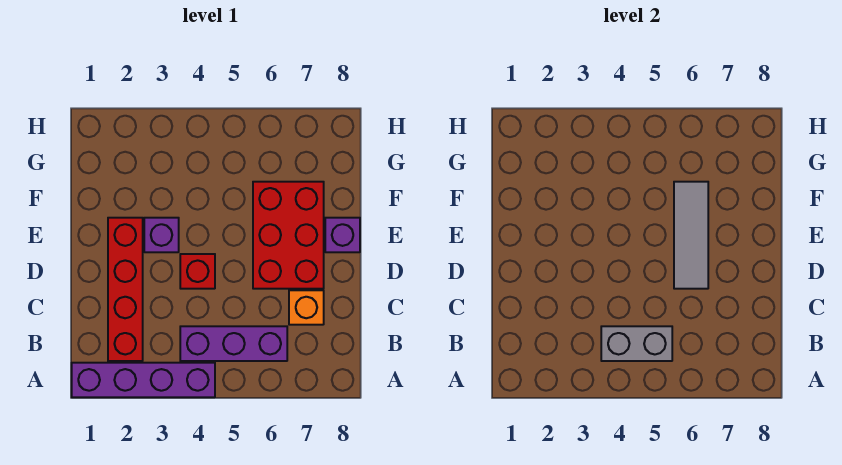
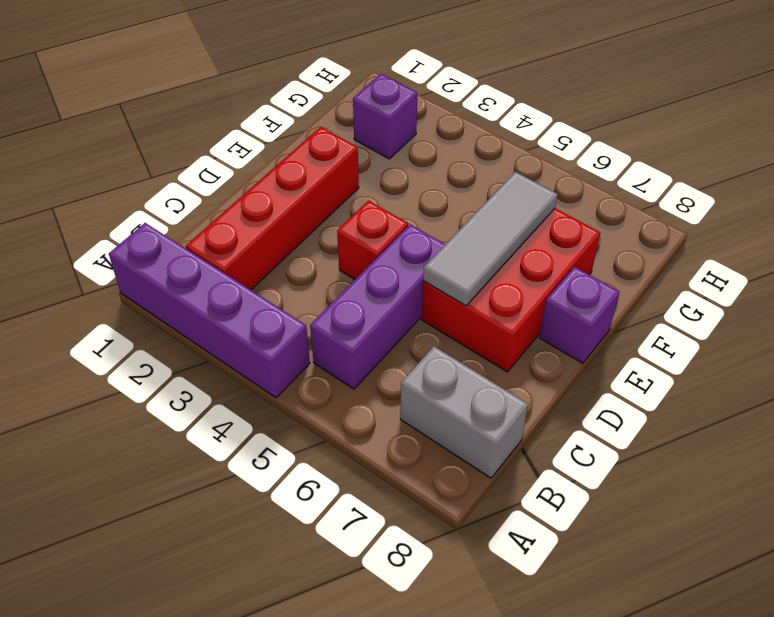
purple 1x3 brick [180,326,287,361] -> purple 1x3 brick turned to [310,224,445,389]
grey 1x2 brick [601,326,672,361] -> grey 1x2 brick moved to [400,346,528,478]
orange 1x1 brick [289,290,324,325] -> none
purple 1x1 brick [144,218,179,252] -> purple 1x1 brick moved to [353,74,417,159]

